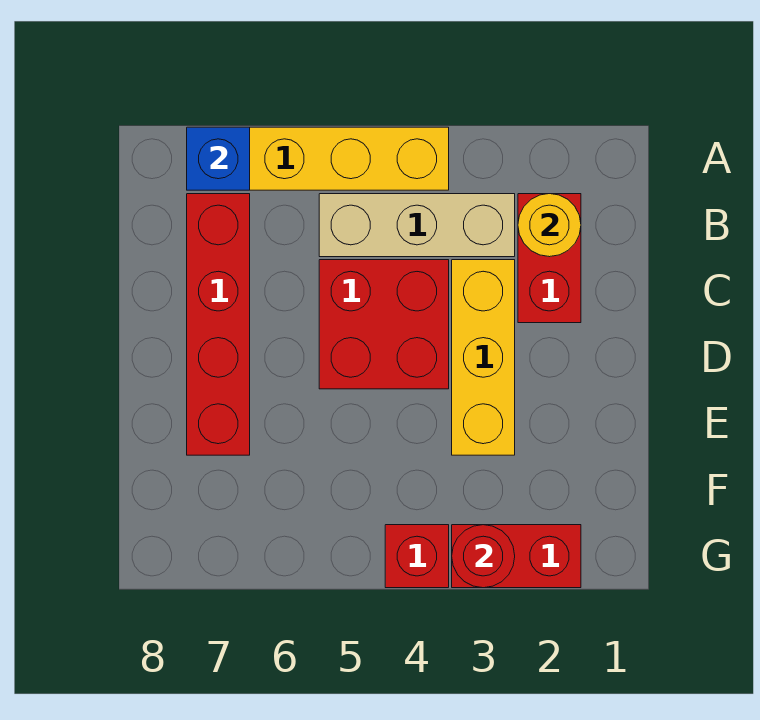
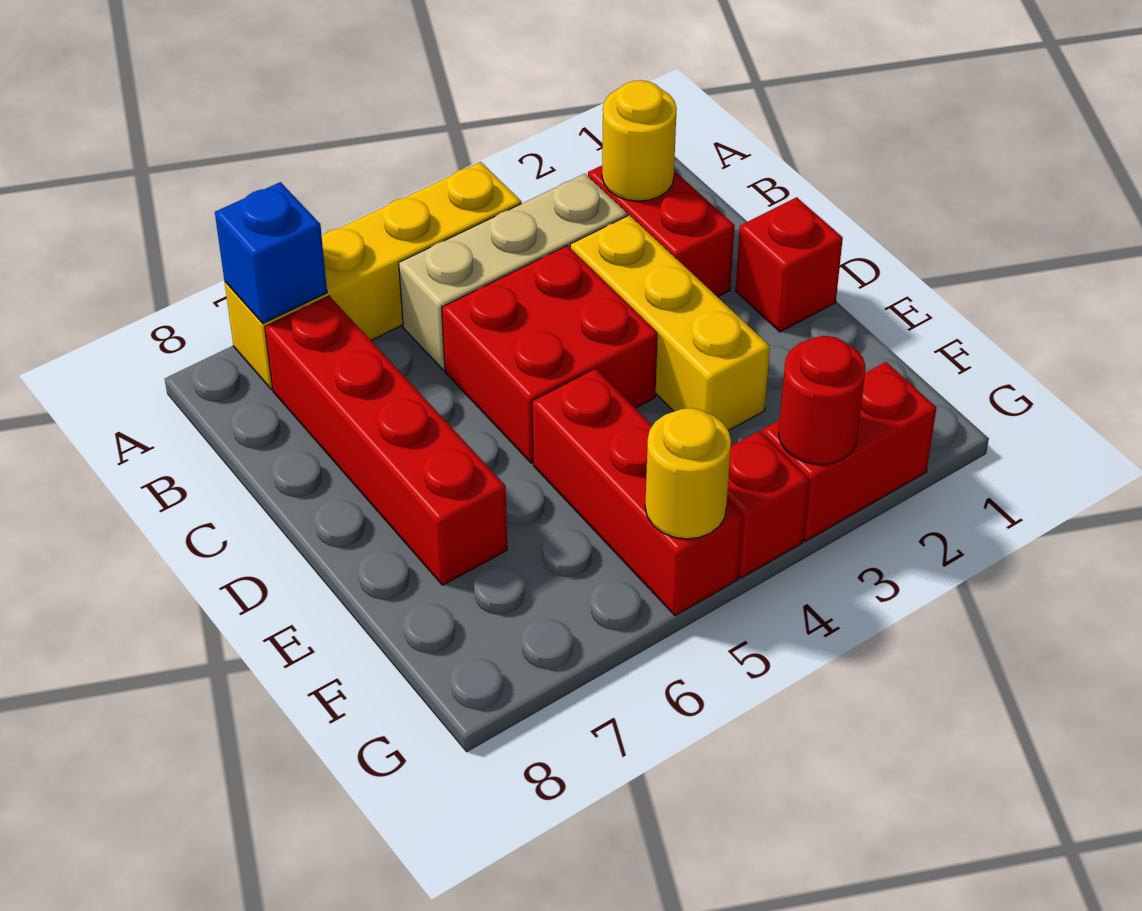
none -> red 1x1 brick [735,197,843,332]
none -> red 1x3 brick [532,369,743,616]
none -> yellow 1x1 round brick [645,408,731,539]

